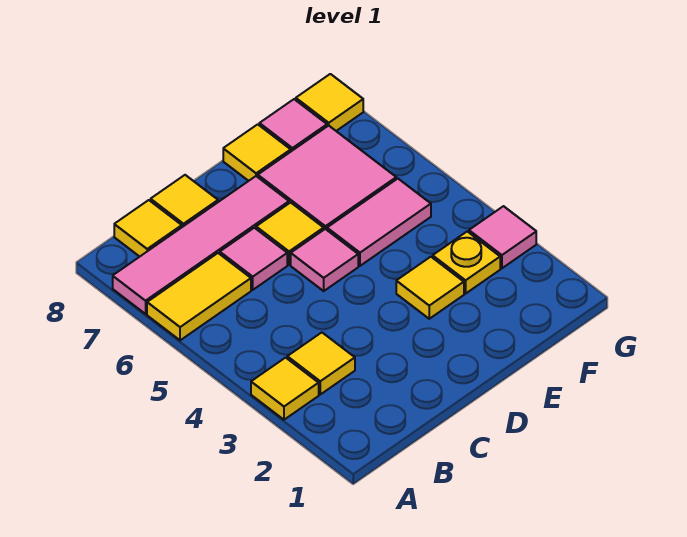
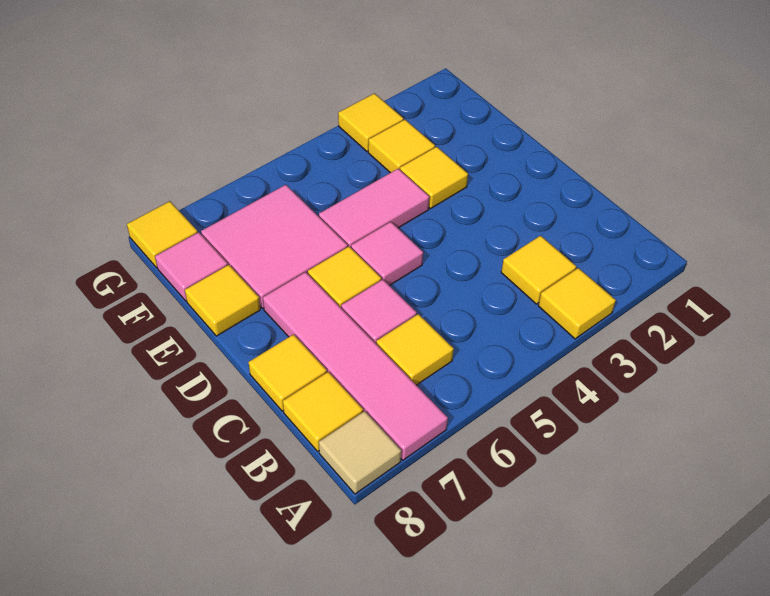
yellow 1x2 tile [147,253,251,340] -> yellow 1x1 tile [376,314,454,385]
none -> tan 1x1 tile [319,411,401,494]
pink 1x2 tile [327,179,431,266] -> pink 1x2 tile turned to [319,169,429,248]
yellow 1x1 plate [433,232,500,294] -> yellow 1x1 tile [368,120,435,173]
pink 1x1 tile [469,206,536,268] -> yellow 1x1 tile [338,93,403,151]

